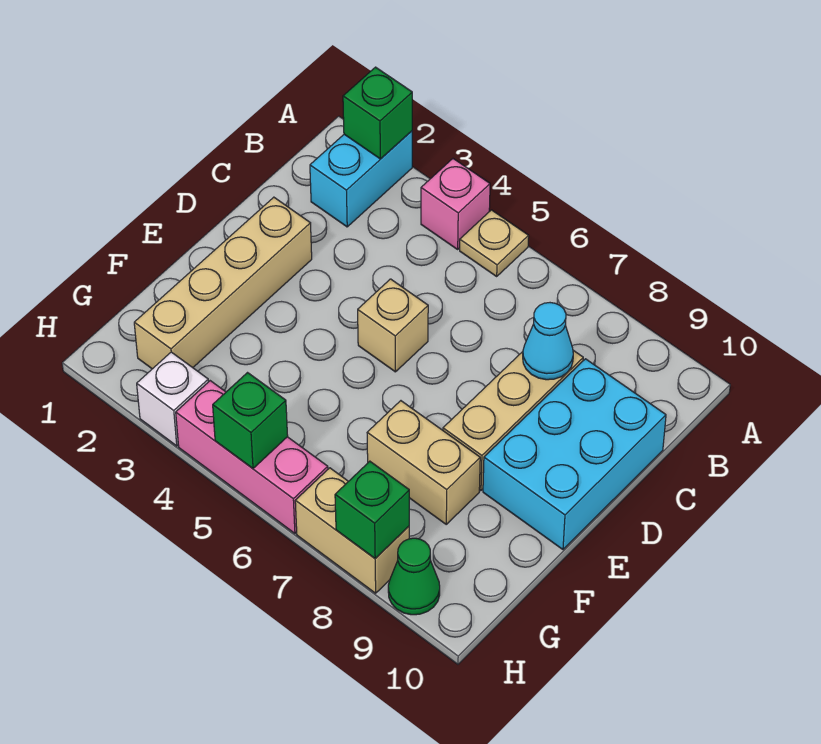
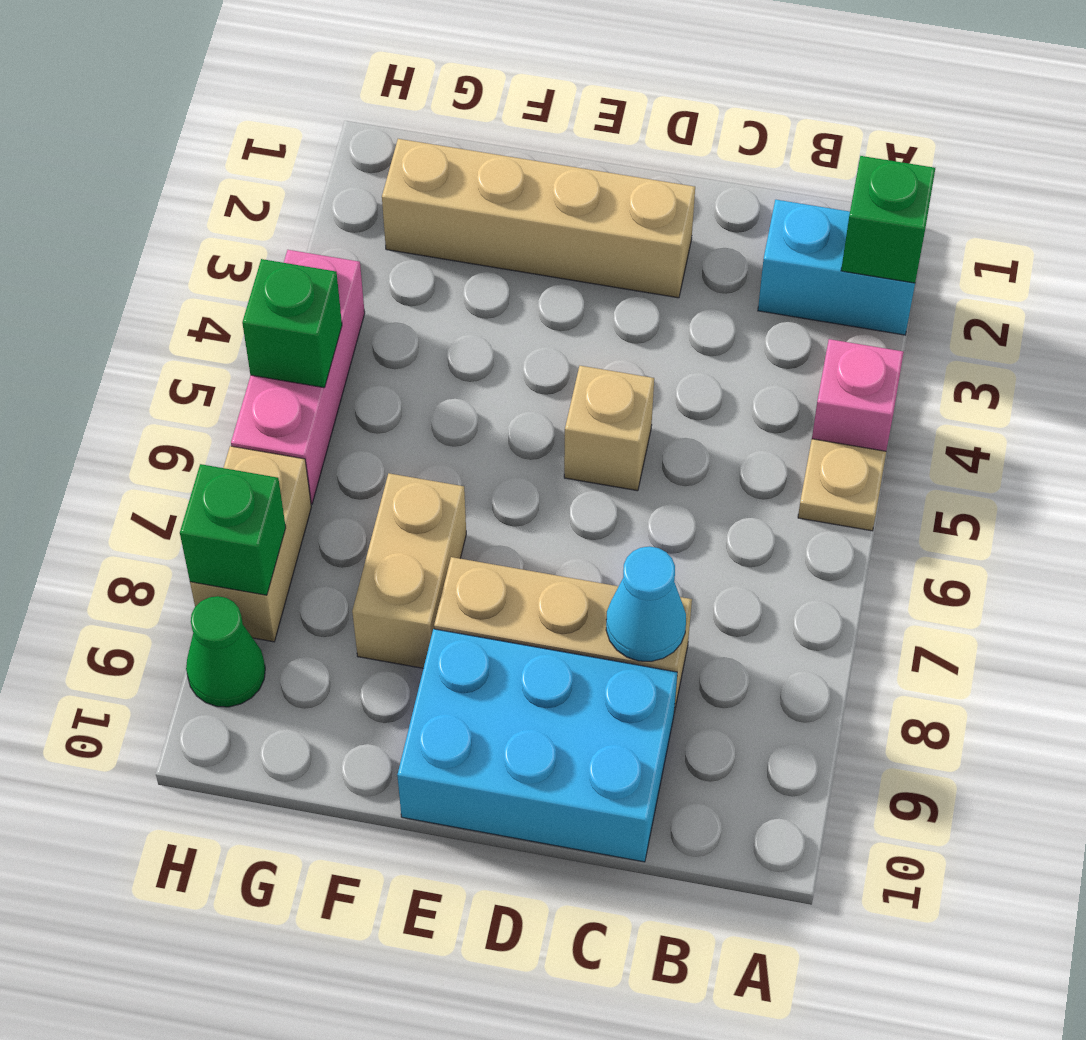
white 1x1 brick [137,352,208,446] -> none

